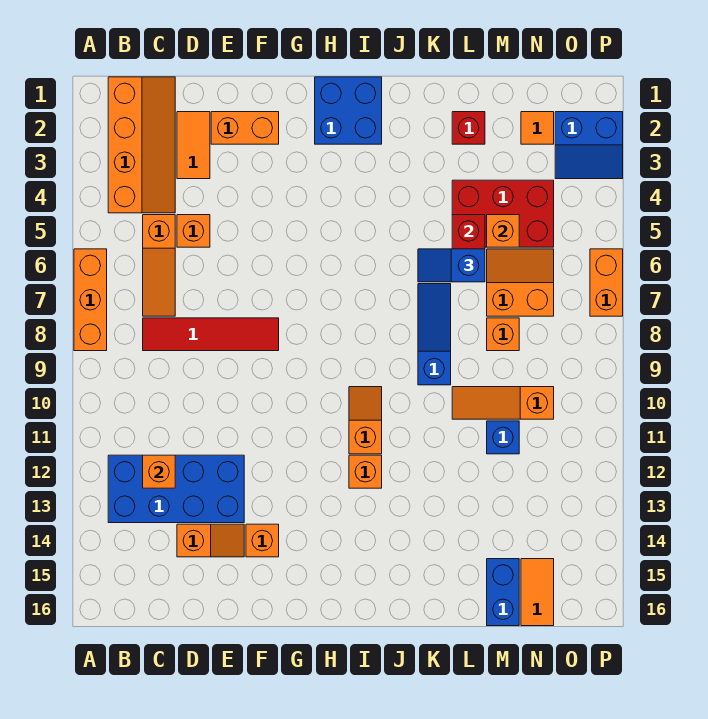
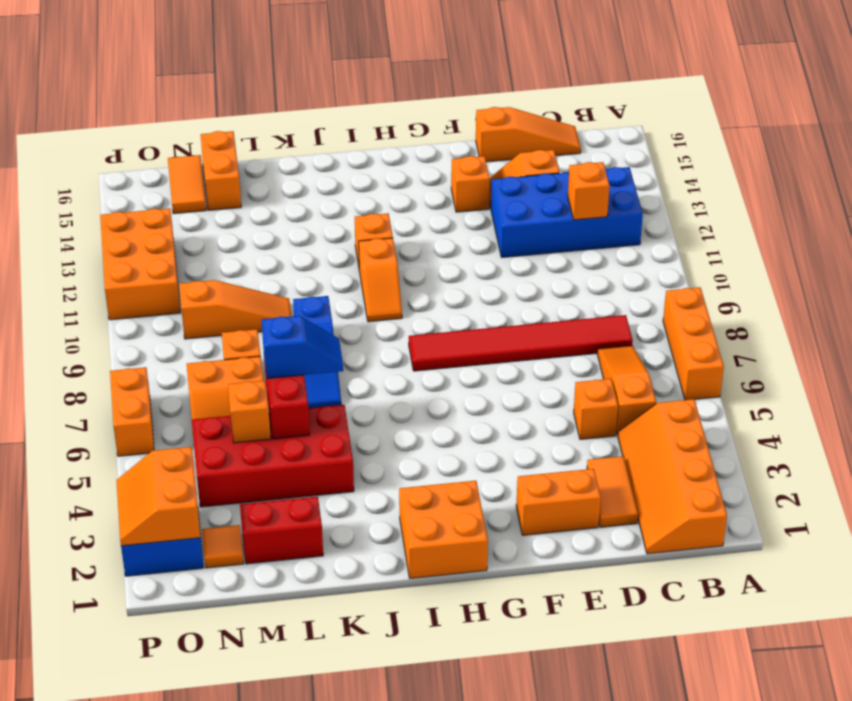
red 1x4 tile [143,318,279,351] -> red 1x6 tile [409,315,633,371]
none -> orange 1x3 slope [476,107,581,162]
blue 2x2 brick [315,77,382,144] -> orange 2x2 brick [399,481,488,579]
red 1x1 brick [452,112,485,144] -> red 1x2 brick [240,497,323,564]
red 2x3 brick [452,180,554,247] -> red 2x4 brick [192,405,354,507]
blue 1x1 brick [487,421,519,454] -> none
blue 1x2 brick [487,559,519,626] -> orange 1x2 brick [201,131,241,210]
none -> orange 2x2 slope [116,447,201,546]
none -> orange 2x3 brick [100,208,180,320]

